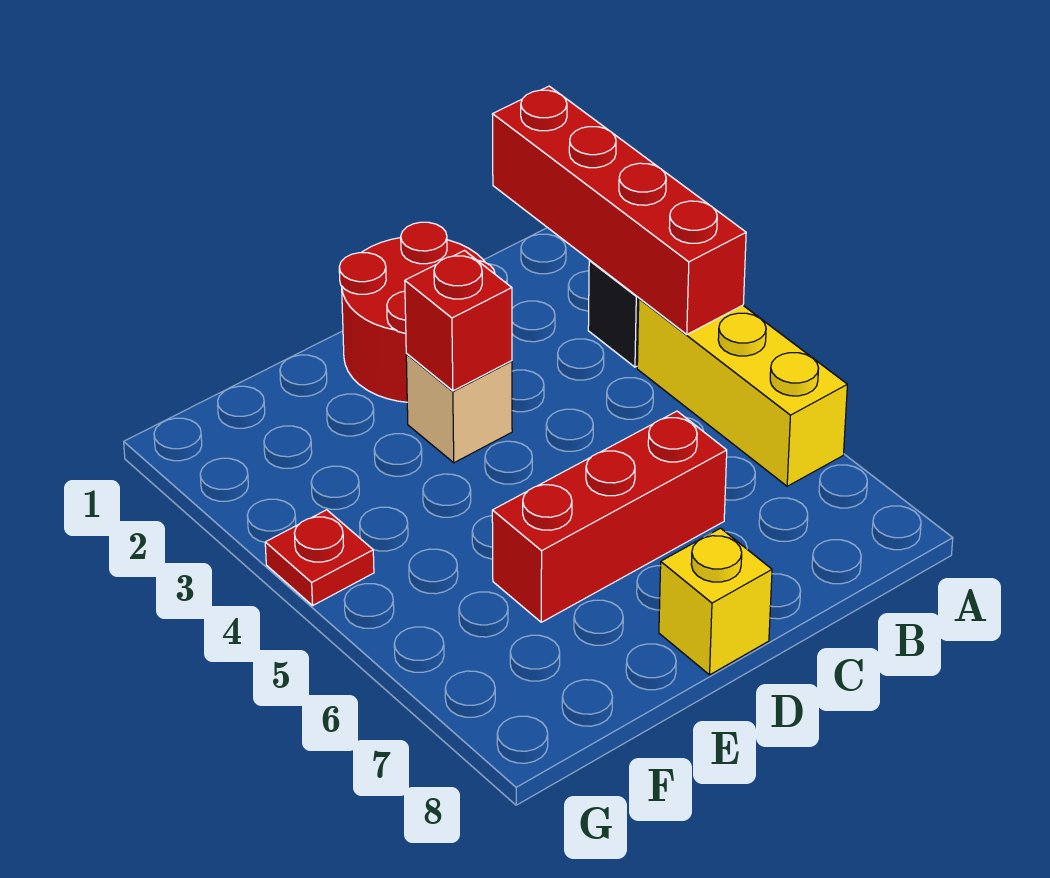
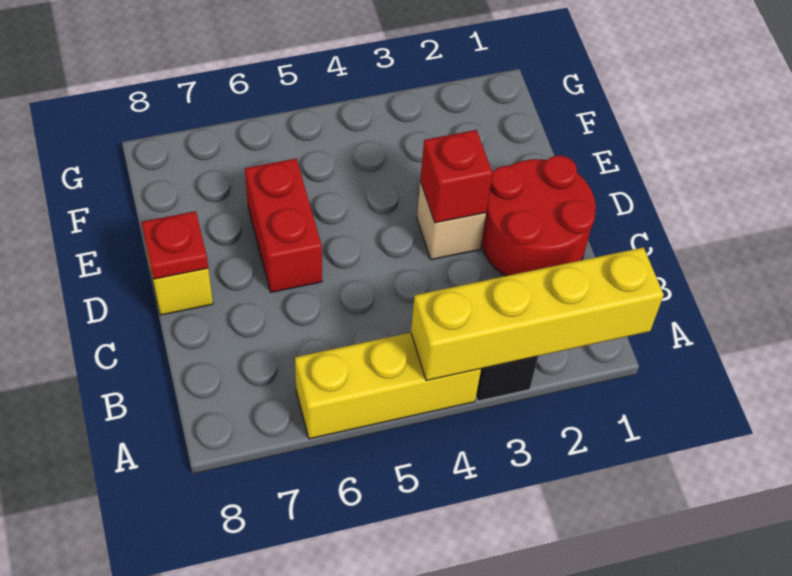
red 1x4 brick [492,86,746,334] -> yellow 1x4 brick [411,247,664,381]
red 1x3 brick [492,411,727,622] -> red 1x2 brick [245,159,322,292]
red 1x1 plate [265,510,374,605] -> red 1x1 plate moved to [141,211,208,279]

